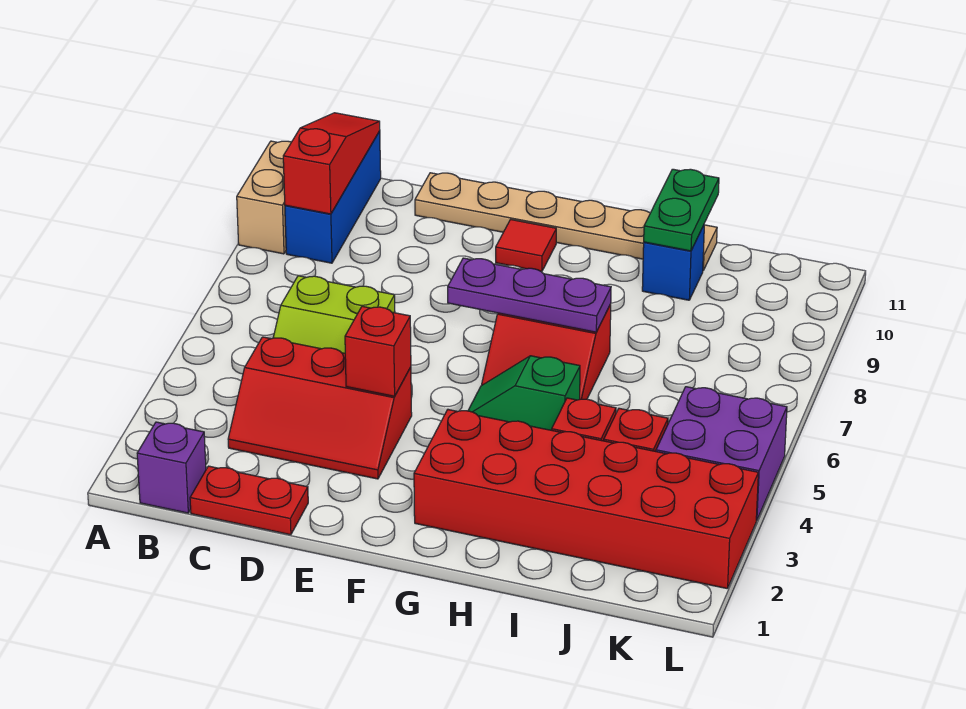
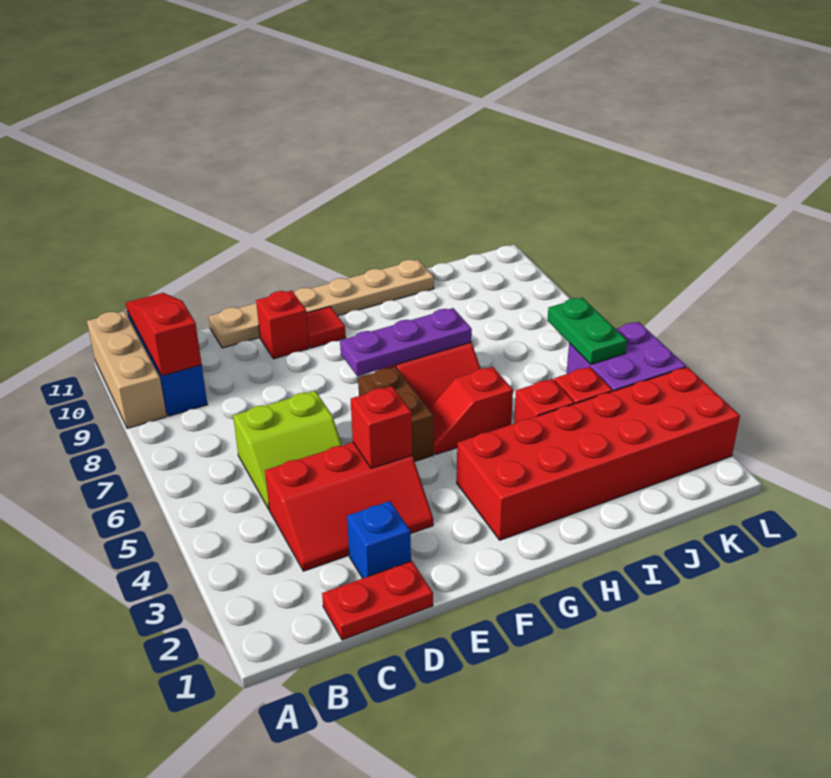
tan 1x2 brick [237,141,291,254] -> tan 1x3 brick [87,311,167,428]
purple 1x1 brick [137,422,206,513] -> none
none -> red 1x1 brick [256,290,309,359]
none -> brown 1x2 brick [358,367,433,462]
green 1x2 slope [468,356,580,430] -> red 1x2 slope [429,367,513,455]
blue 1x1 brick [642,225,704,300] -> blue 1x1 brick moved to [347,501,411,578]
green 1x2 plate [644,169,719,251] -> green 1x2 plate moved to [547,298,627,364]

